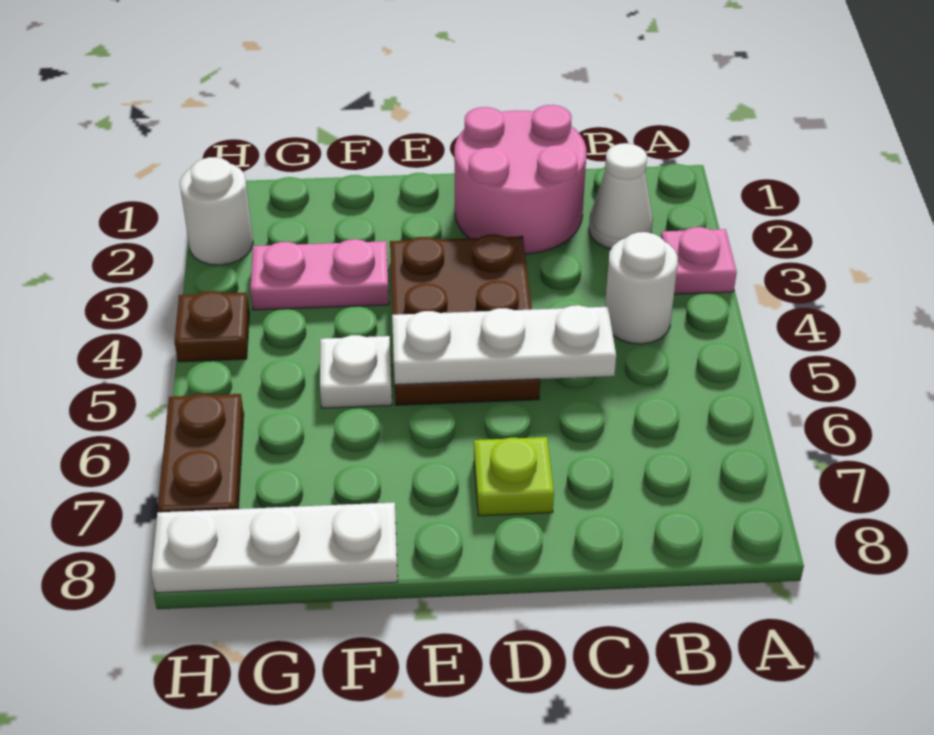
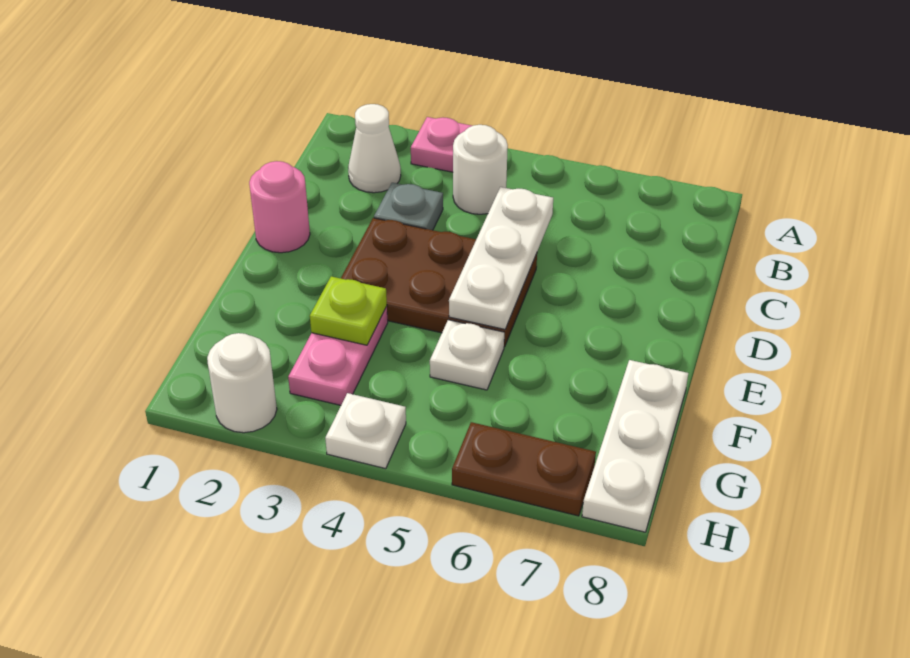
pink 2x2 round brick [454,105,586,254] -> pink 1x1 round brick [249,161,310,253]
none -> grey 1x1 plate [374,183,443,230]
lime 1x1 plate [474,437,554,516] -> lime 1x1 plate moved to [310,276,387,345]
brown 1x1 plate [175,291,249,362] -> white 1x1 plate [325,393,406,469]

